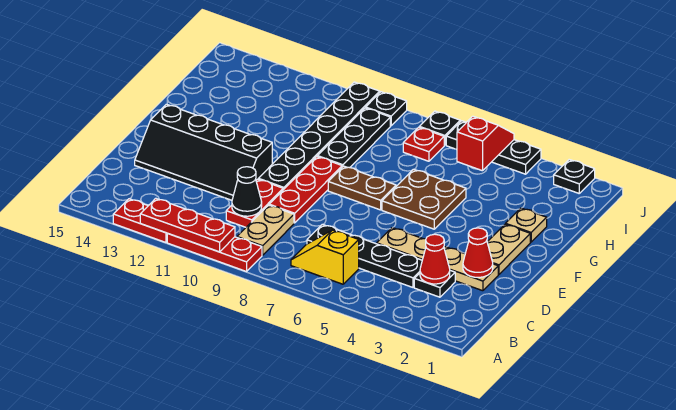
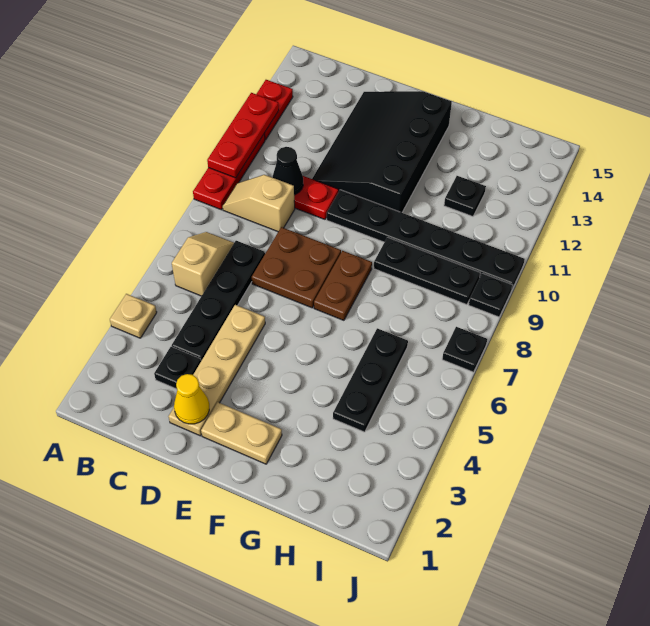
yellow 1x2 slope [291,230,359,284] -> tan 1x2 slope [172,232,234,296]
tan 1x2 plate [237,205,294,255] -> tan 1x2 slope [223,175,295,232]
red 1x1 cone [420,234,450,284] -> none
red 1x1 cone [463,228,493,277] -> yellow 1x1 cone [174,374,209,424]
red 1x3 plate [269,157,342,223] -> none
black 2x4 slope [135,104,272,200] -> black 3x4 slope [312,91,452,213]
brown 2x2 plate [382,169,466,229] -> brown 2x2 plate moved to [252,227,341,308]
tan 1x1 plate [506,208,547,242] -> tan 1x1 plate moved to [110,294,157,338]
red 1x2 slope [457,116,514,171] -> none
red 1x1 plate [403,127,444,161] -> none
black 1x1 plate [554,160,595,193] -> black 1x1 plate moved to [444,176,486,216]
black 1x3 plate [446,121,541,174] -> black 1x3 plate moved to [333,328,408,432]

